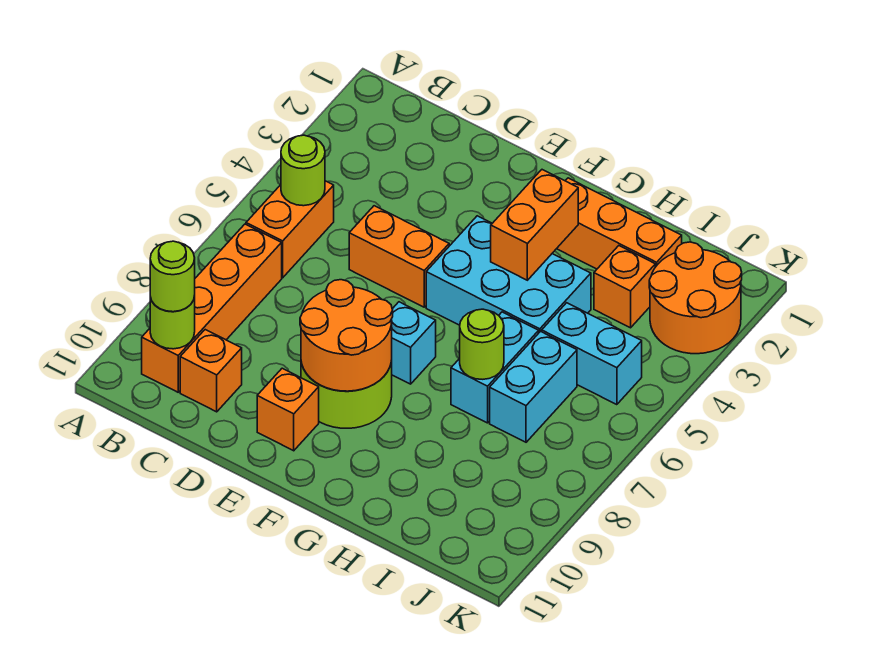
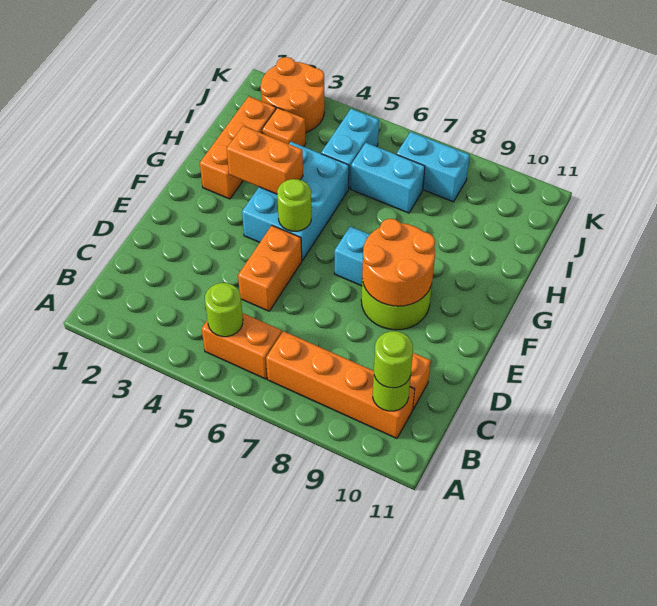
orange 1x1 brick [257,368,319,451] -> none
cyan 1x2 brick [451,312,539,423] -> cyan 1x2 brick moved to [397,132,470,202]
lime 1x1 round brick [459,309,504,379] -> lime 1x1 round brick moved to [277,179,311,231]

